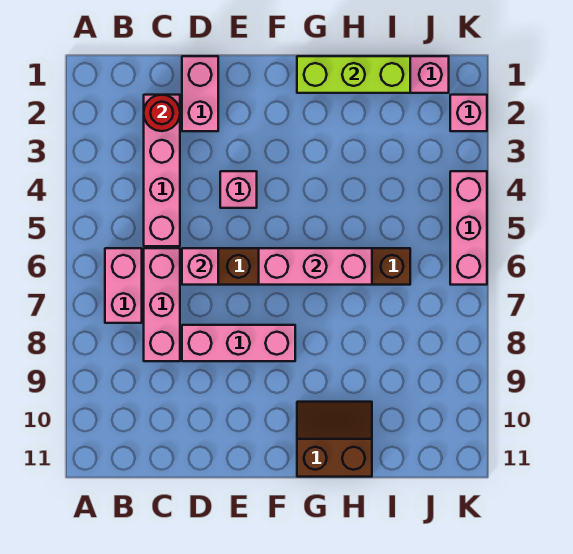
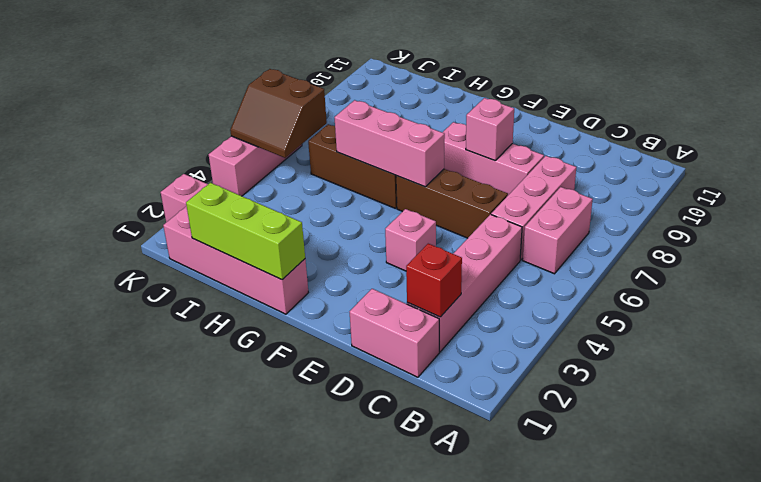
red 1x1 round brick [144,95,180,131] -> red 1x1 brick [406,244,462,317]
pink 1x2 brick [182,56,218,131] -> pink 1x2 brick turned to [350,289,439,377]
pink 1x1 brick [182,248,218,285] -> pink 1x1 brick moved to [466,98,514,161]
brown 2x2 slope [297,402,372,477] -> brown 2x2 slope moved to [230,69,327,158]

